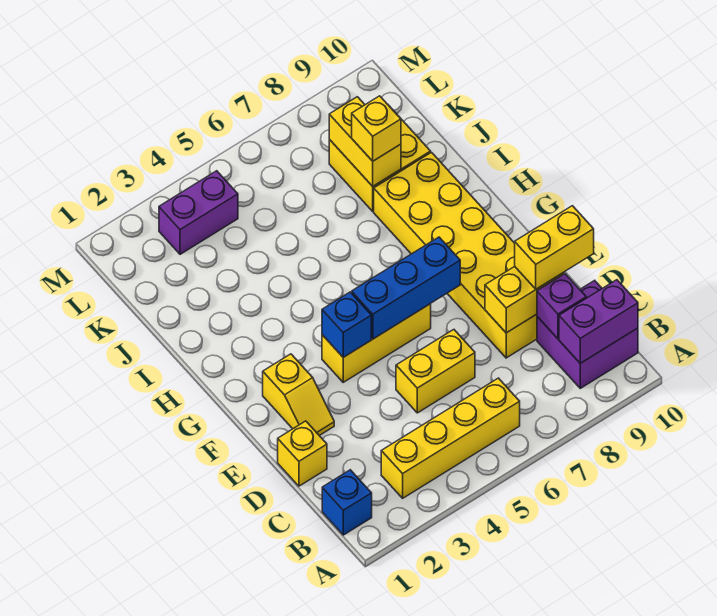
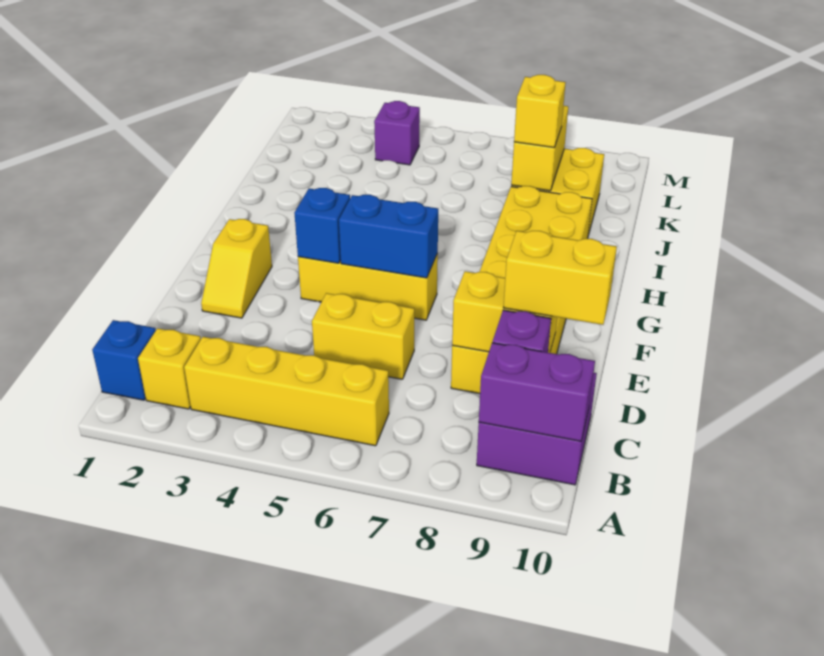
yellow 1x1 brick [278,421,327,486] -> yellow 1x1 brick moved to [138,328,201,409]
blue 1x3 brick [352,237,460,339] -> blue 1x2 brick [339,195,438,278]
purple 1x2 brick [159,171,238,254] -> purple 1x1 brick [374,101,420,165]

